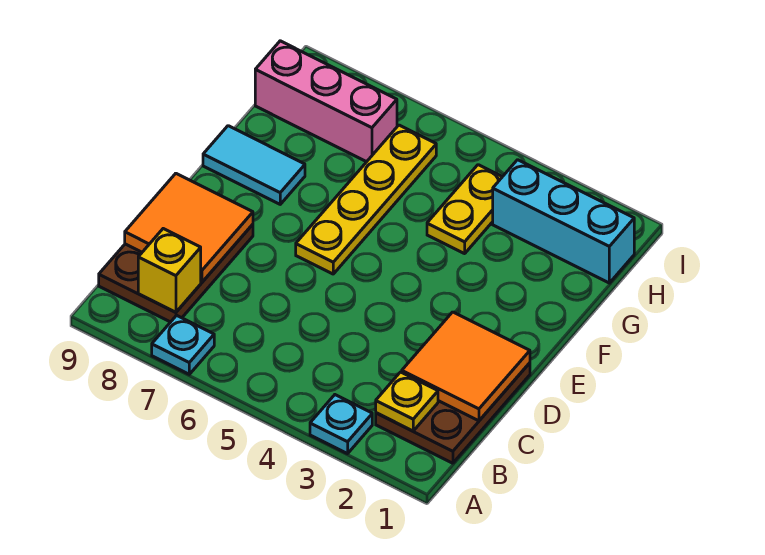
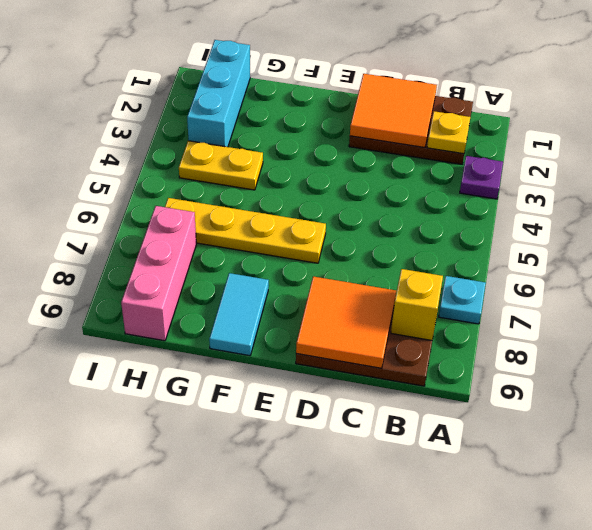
cyan 1x1 plate [310,395,372,454] -> purple 1x1 plate [460,156,503,199]

